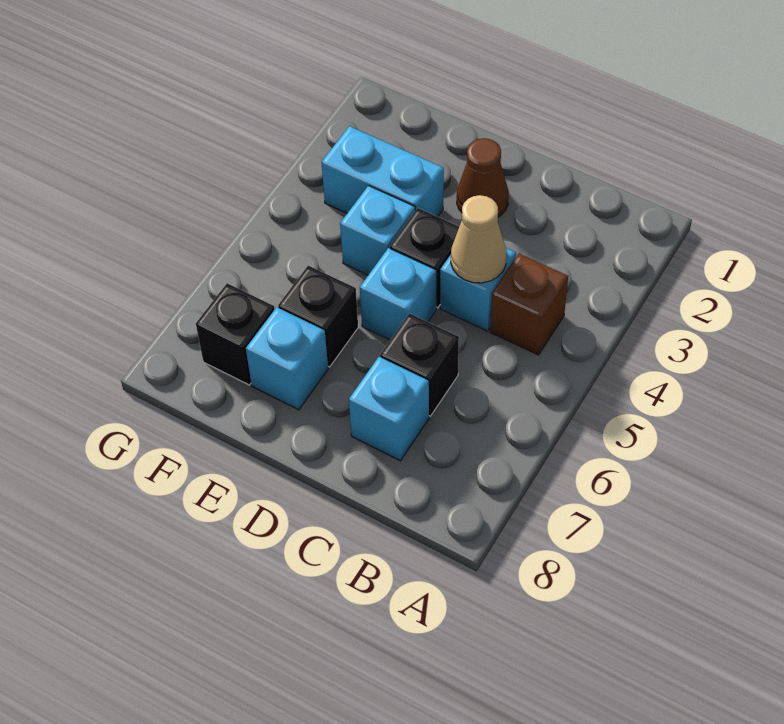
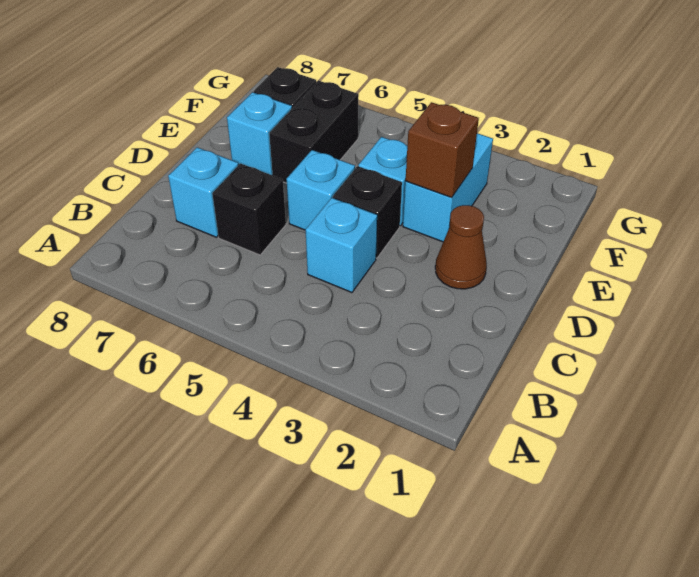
brown 1x1 brick [490,254,568,355] -> brown 1x1 brick moved to [405,102,479,197]
tan 1x1 cone [451,195,507,283] -> none
black 1x1 brick [278,266,358,367] -> black 1x2 brick [269,81,359,183]

